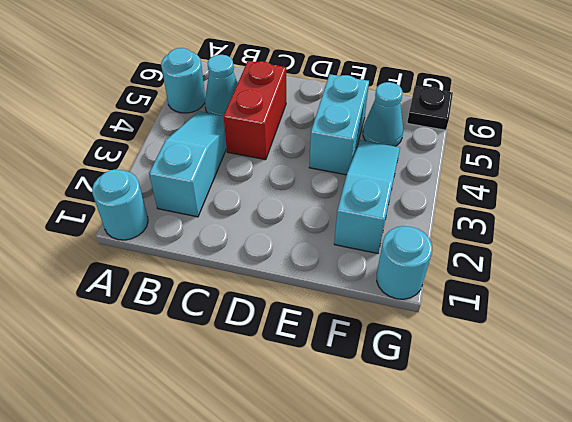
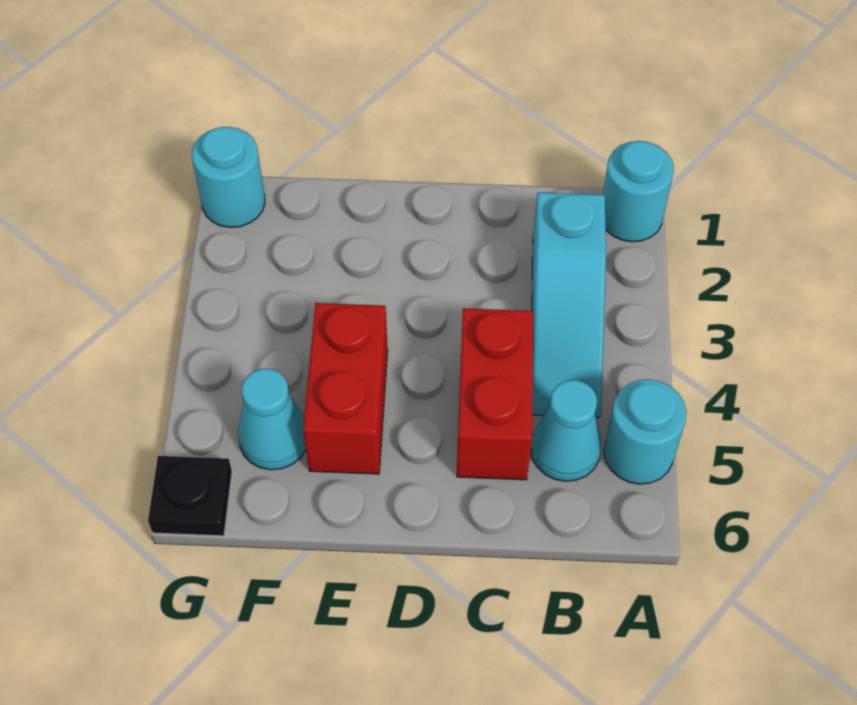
cyan 1x2 brick [309,74,369,175] -> red 1x2 brick [303,303,388,474]
cyan 1x3 slope [334,140,400,253] -> none

